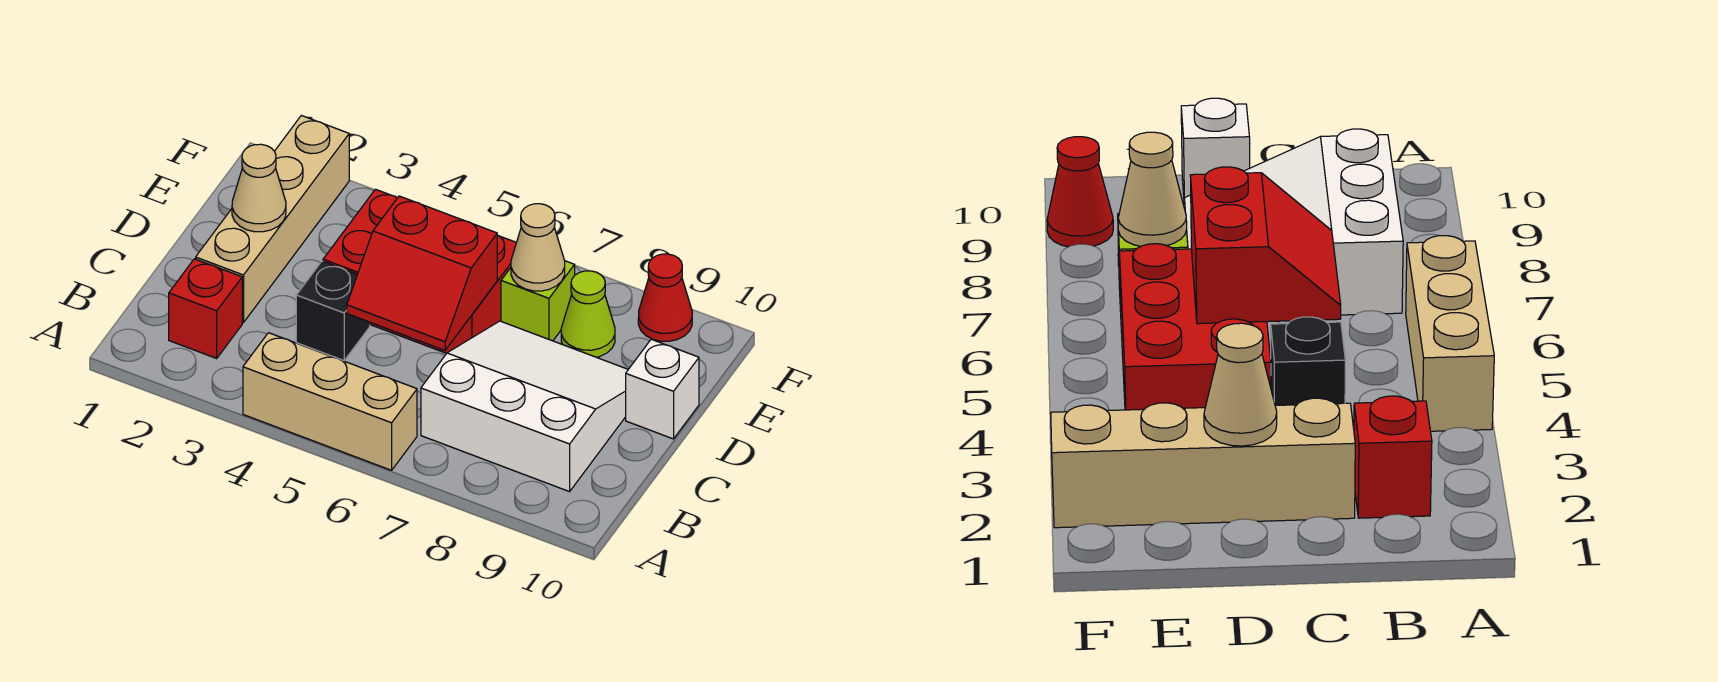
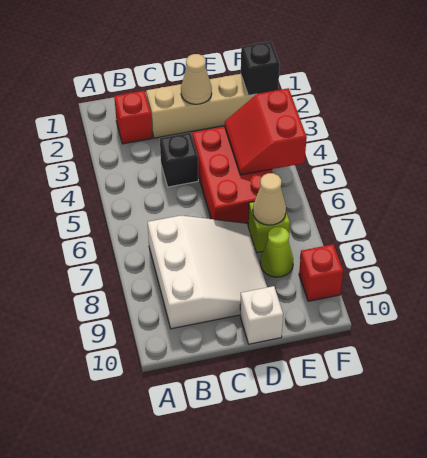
tan 1x3 brick [243,333,417,470] -> none
red 2x2 slope [347,196,497,350] -> red 2x2 slope moved to [225,88,307,175]
none -> black 1x1 brick [241,41,280,95]
red 1x1 cone [638,254,692,341] -> red 1x1 brick [299,244,343,301]

